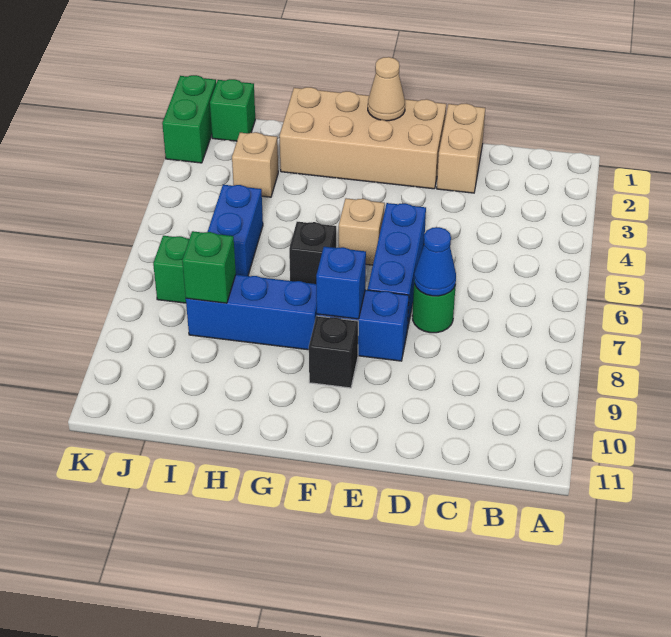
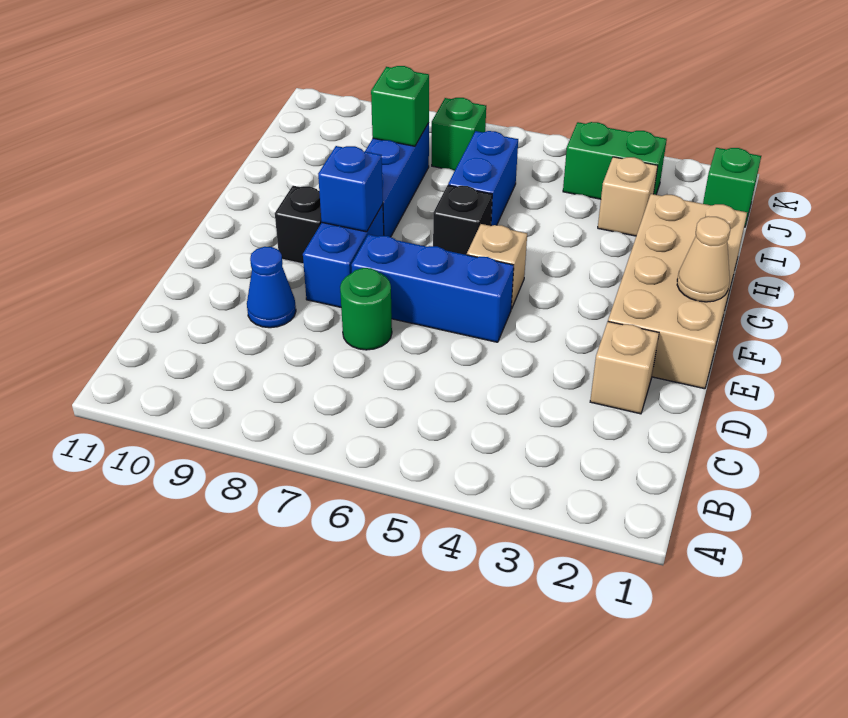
tan 1x2 brick [437,104,485,193] -> tan 1x1 brick [590,322,659,414]
blue 1x1 cone [414,227,456,296] -> blue 1x1 cone moved to [247,247,296,328]
blue 1x2 brick [207,185,263,276] -> blue 1x2 brick turned to [448,131,518,226]
green 1x2 brick [162,75,216,163] -> green 1x2 brick moved to [563,122,667,199]

